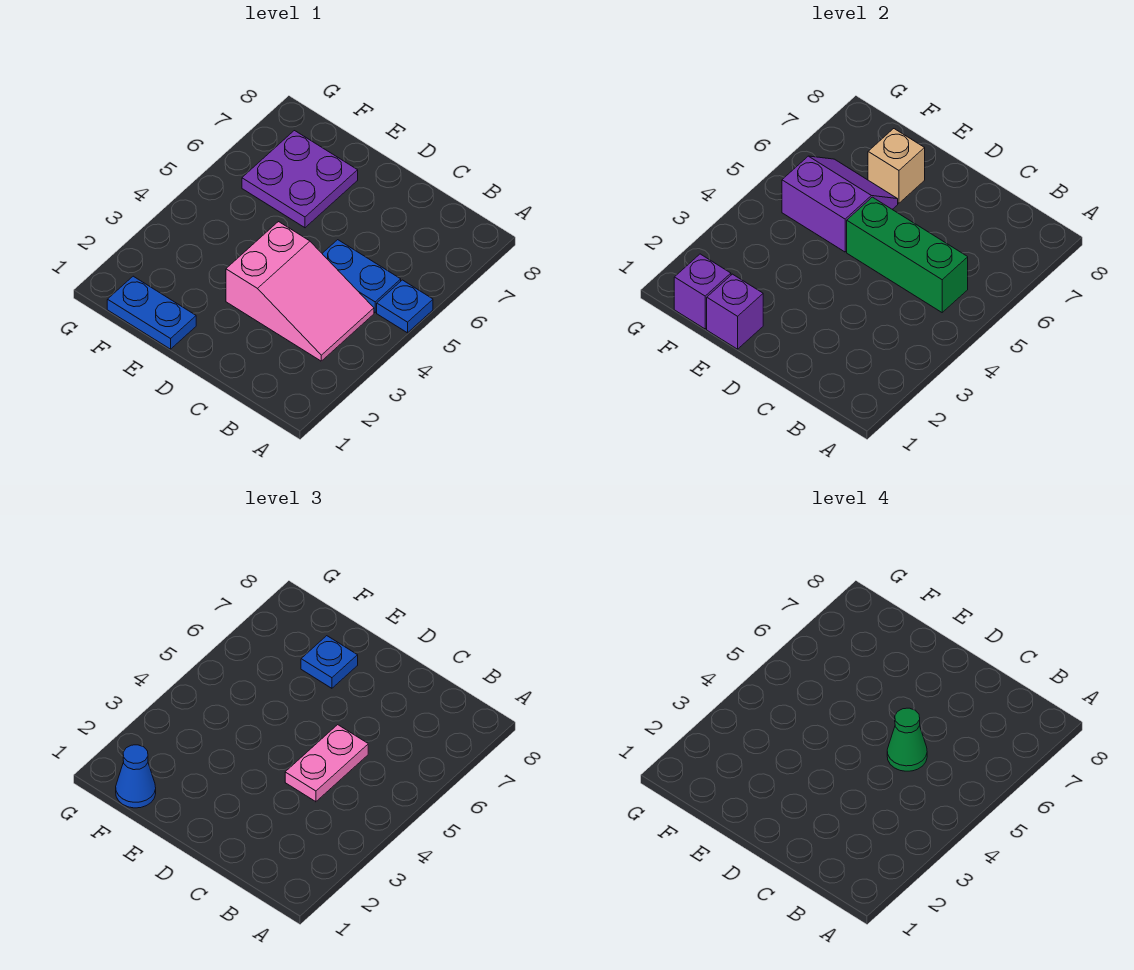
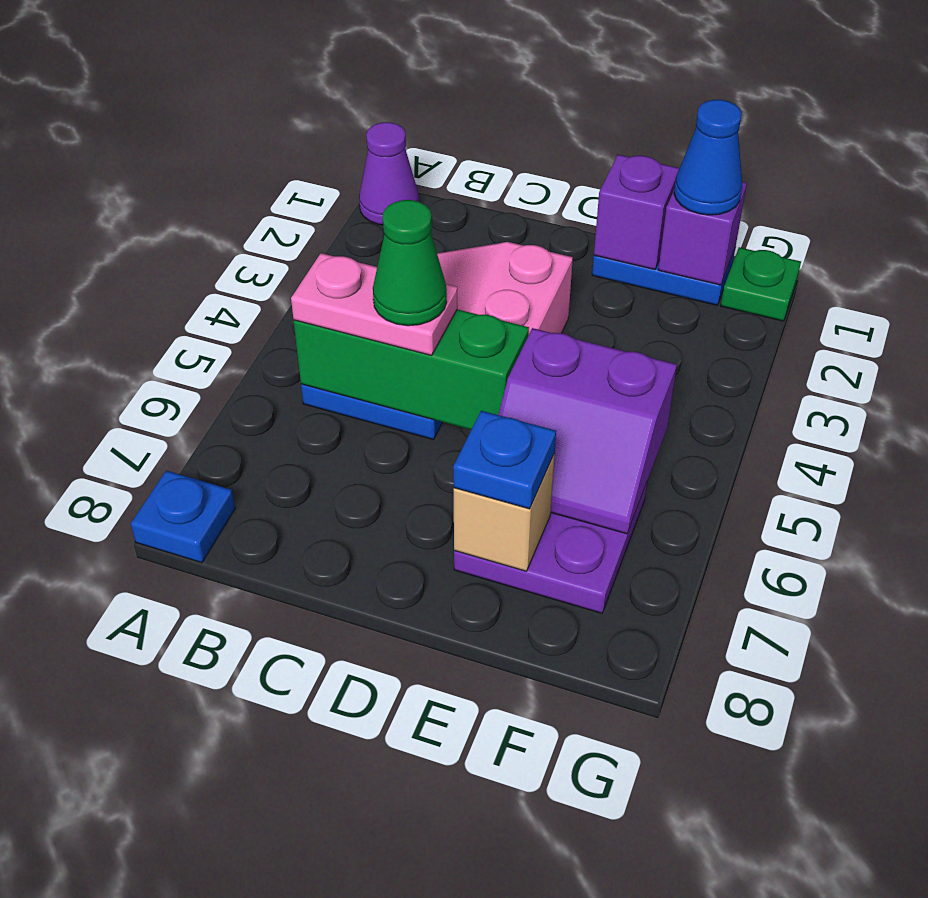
none -> purple 1x1 cone [359,122,419,225]
blue 1x1 plate [377,280,433,333] -> blue 1x1 plate moved to [131,471,235,563]
pink 1x2 plate [285,725,368,802] -> pink 1x2 plate turned to [291,253,457,356]
none -> green 1x1 plate [721,247,801,321]

